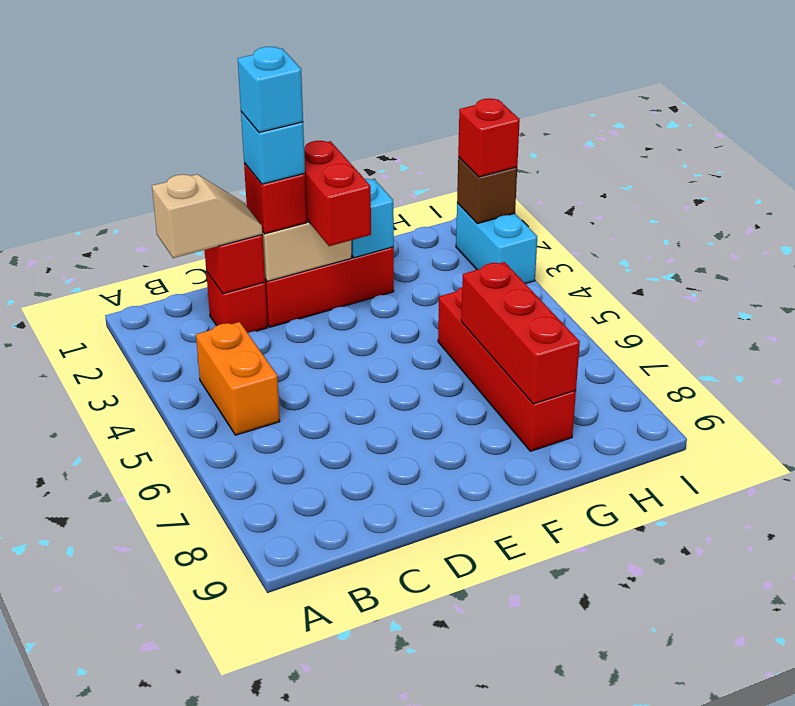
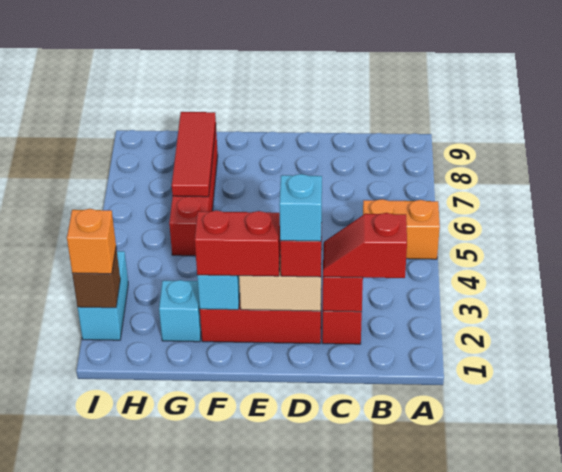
tan 1x2 slope [152,174,262,258] -> red 1x2 slope [323,213,407,278]
orange 1x2 brick [196,322,280,435] -> orange 1x2 brick turned to [363,199,440,259]
cyan 1x1 brick [238,47,303,133] -> cyan 1x1 brick moved to [159,280,201,342]
red 1x2 brick [304,141,371,246] -> red 1x2 brick turned to [195,210,280,276]
red 1x3 brick [461,262,580,404] -> red 1x3 tile [172,112,216,197]
red 1x1 brick [458,98,520,177] -> orange 1x1 brick [67,209,116,274]

